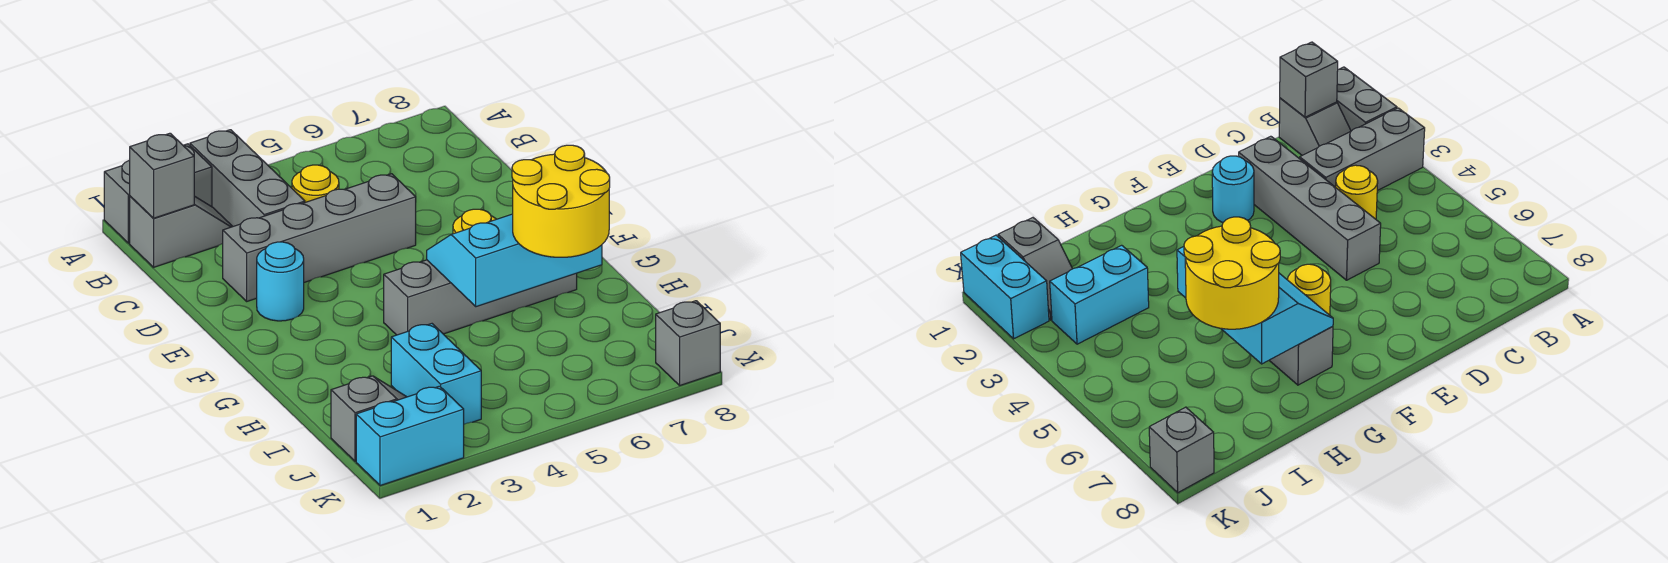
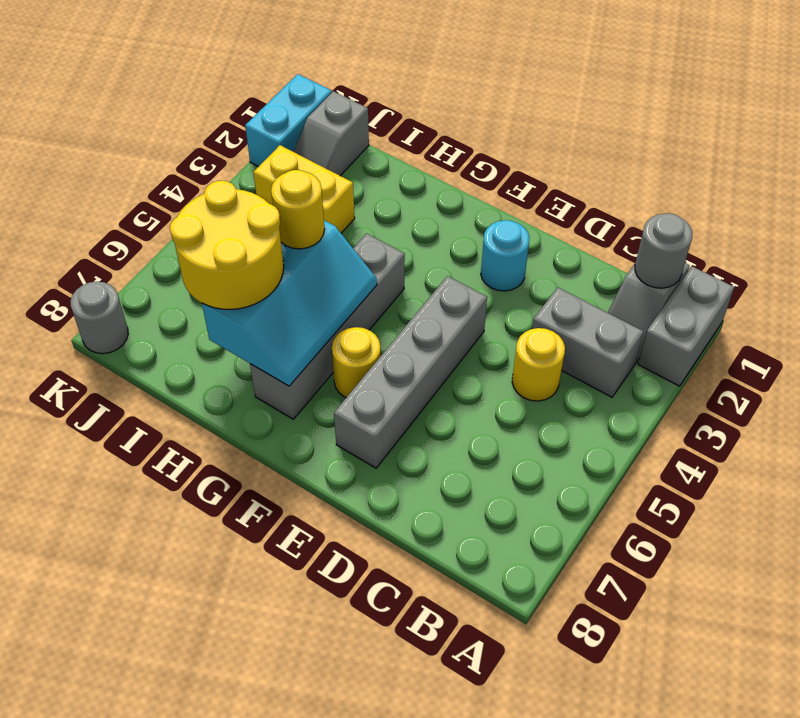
grey 1x3 brick [190,130,305,226] -> grey 1x2 brick [532,288,643,397]
grey 1x1 brick [130,133,194,218] -> grey 1x1 round brick [635,213,692,288]
grey 1x4 brick [223,174,416,301] -> grey 1x4 brick moved to [334,276,487,468]
none -> yellow 1x1 round brick [271,170,325,249]
cyan 1x2 brick [391,324,481,424] -> yellow 1x2 brick [253,145,355,233]
grey 1x1 brick [656,301,720,385] -> grey 1x1 round brick [70,282,128,354]

